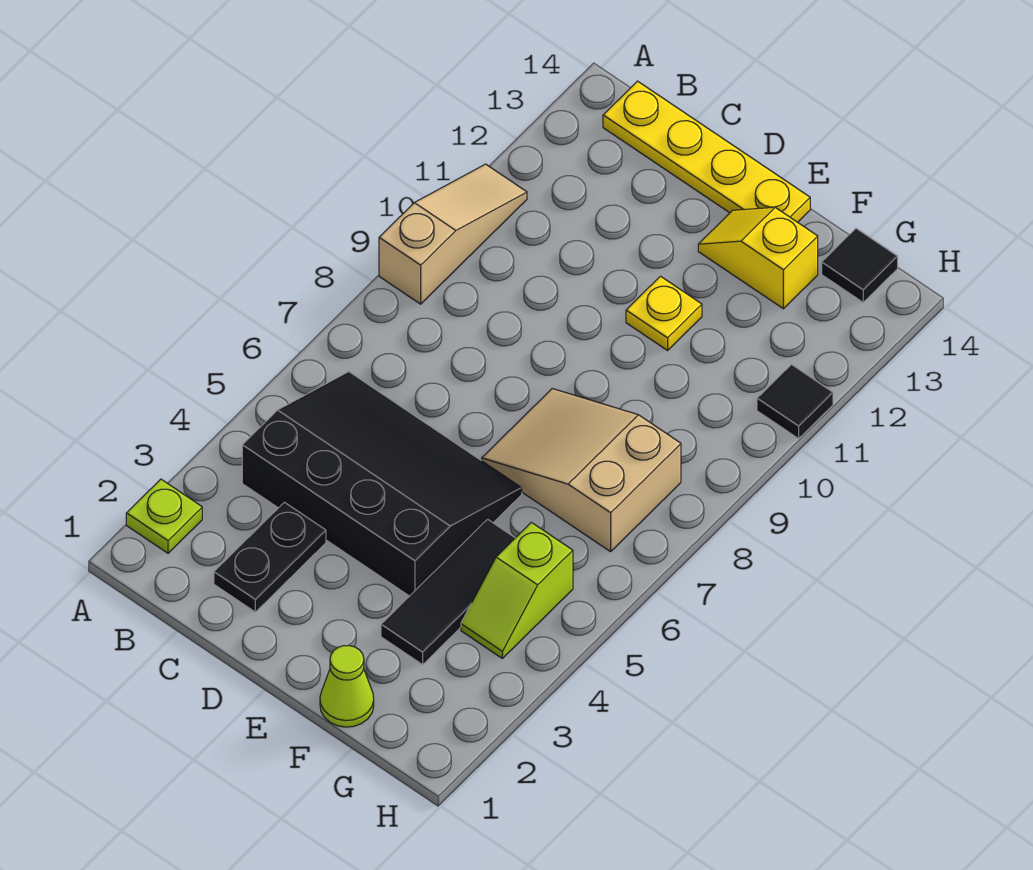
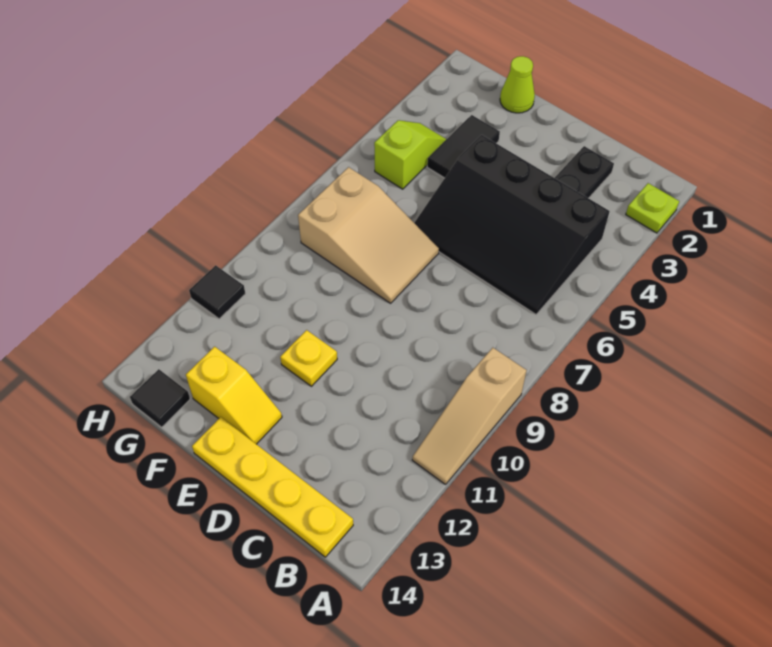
black 1x3 tile [381,519,515,665] -> black 1x2 tile [427,115,500,178]

